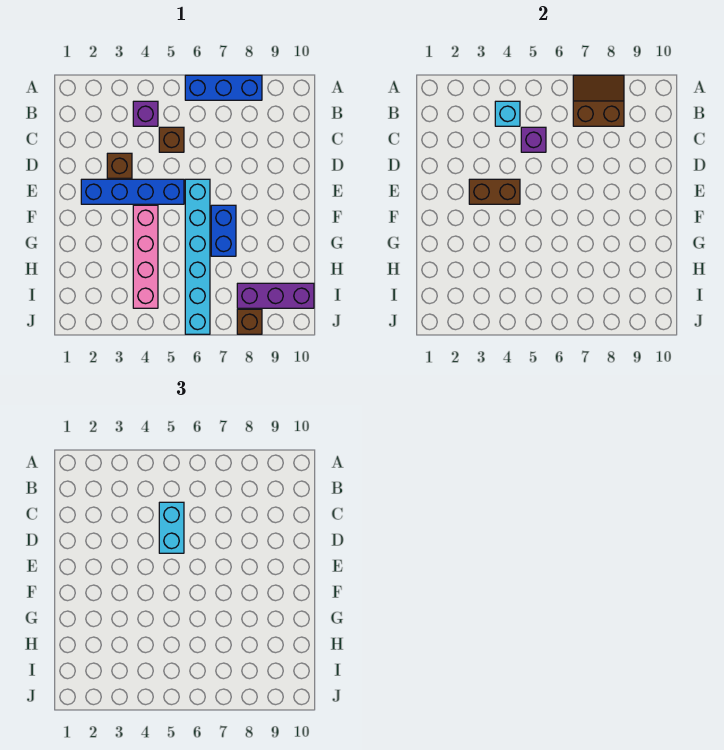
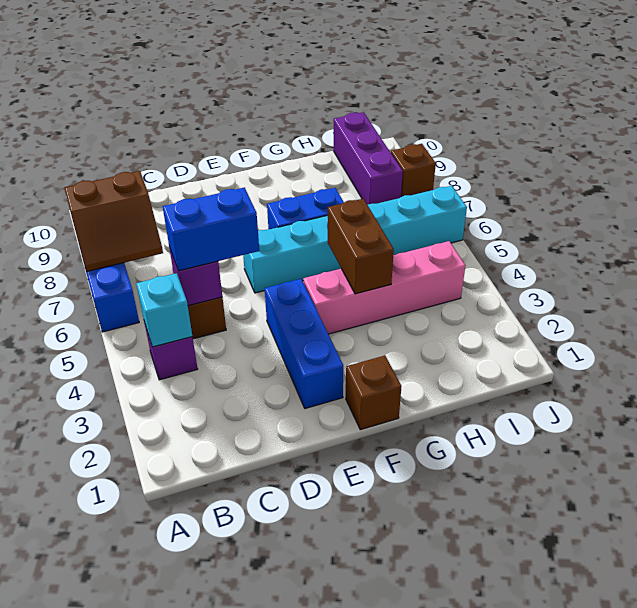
brown 2x2 slope [573,75,624,126] -> brown 2x2 slope turned to [64,171,163,272]
cyan 1x2 brick [159,502,184,553] -> blue 1x2 brick [163,188,259,271]
brown 1x1 brick [107,153,132,178] -> brown 1x1 brick moved to [346,356,402,430]
blue 1x4 brick [81,179,184,204] -> blue 1x3 brick [265,279,343,409]
brown 1x2 brick [469,179,520,204] -> brown 1x2 brick moved to [328,199,394,294]

